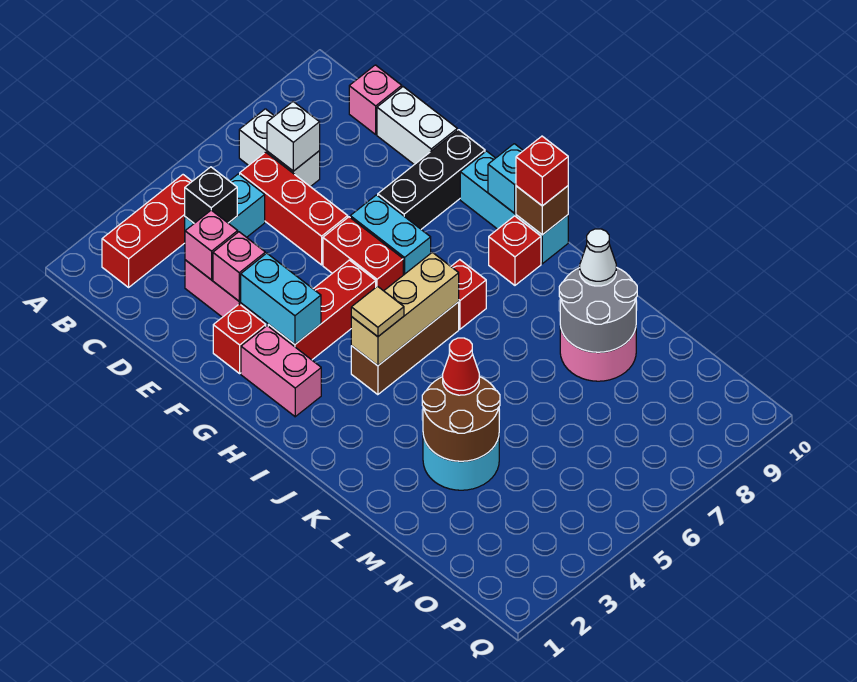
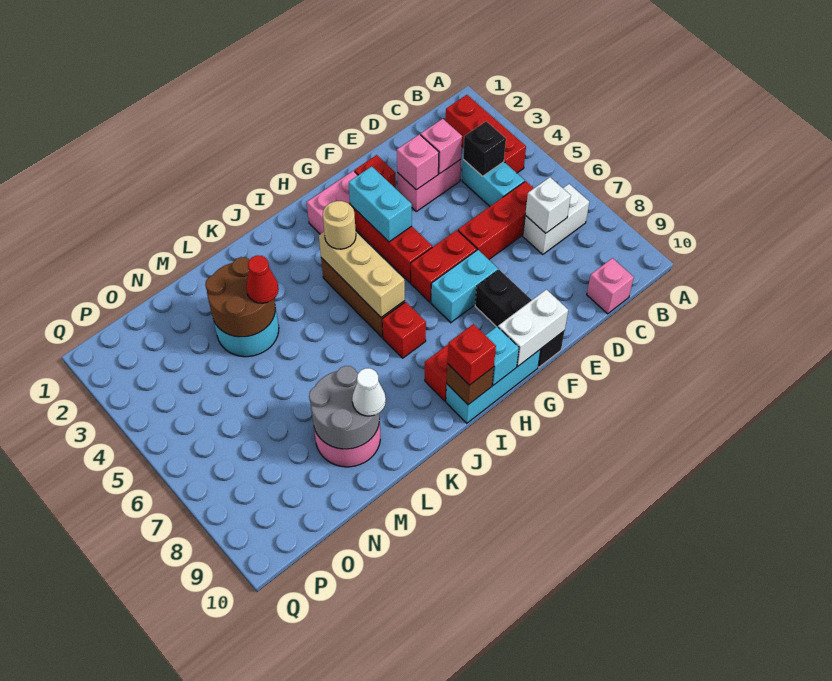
white 1x2 brick [377,87,457,165] -> white 1x2 brick moved to [498,289,568,366]
cyan 1x2 brick [241,253,321,344] -> cyan 1x2 brick turned to [349,166,412,242]
tan 1x1 tile [351,286,404,337] -> tan 1x1 round brick [323,201,356,249]

